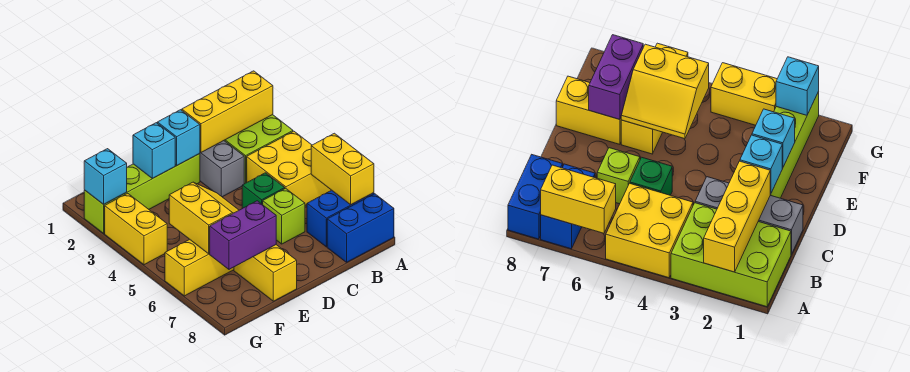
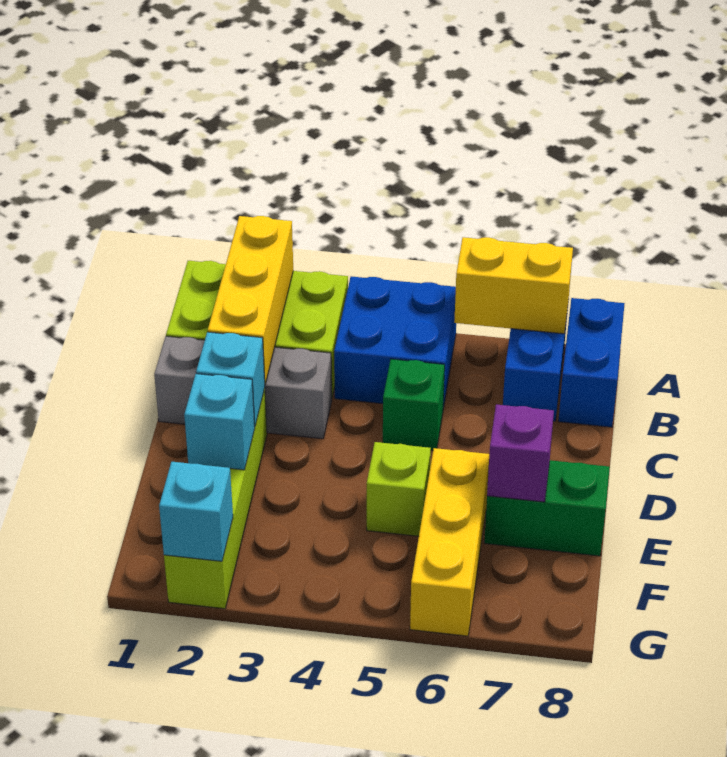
yellow 2x2 brick [247,131,331,205] -> blue 2x2 brick [334,276,456,409]
lime 1x1 brick [263,188,305,244] -> lime 1x1 brick moved to [367,442,431,536]
yellow 2x2 slope [169,182,239,254] -> none
yellow 1x2 brick [234,245,297,301] -> green 1x2 brick [484,460,610,556]
purple 1x2 brick [210,201,276,269] -> purple 1x1 brick [487,404,554,502]
yellow 1x2 brick [105,193,167,265] -> none

